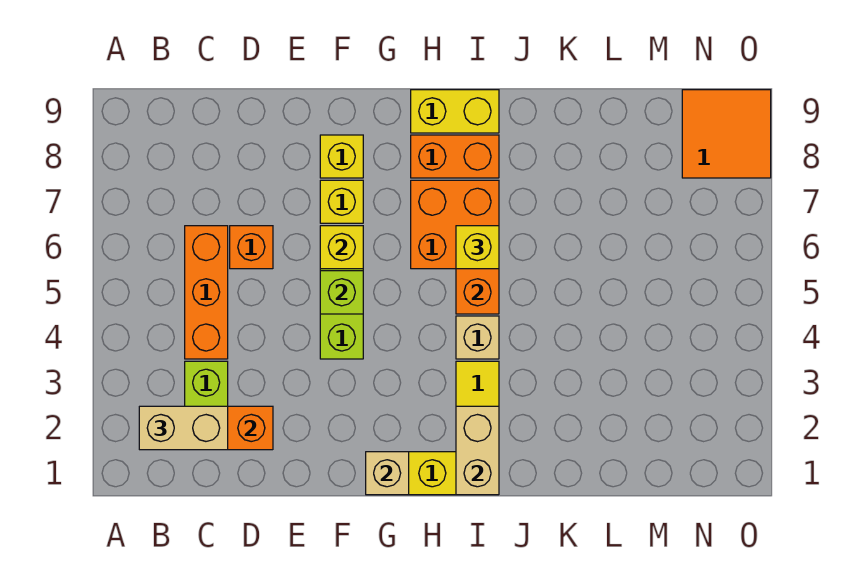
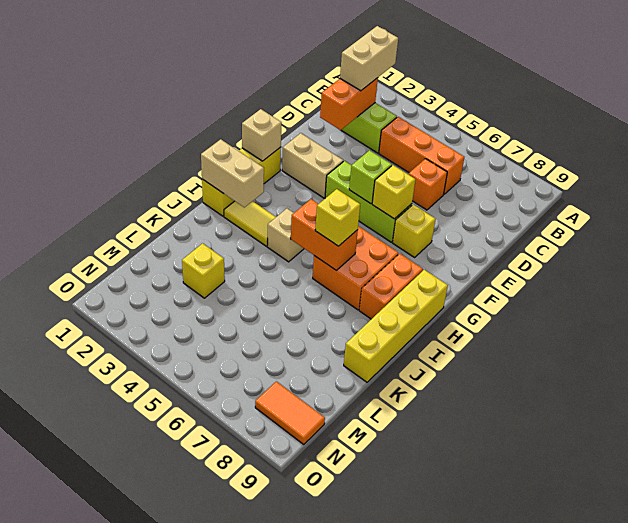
none -> tan 1x2 brick [282,133,343,198]
yellow 1x1 brick [320,135,363,178] -> yellow 1x1 brick moved to [182,243,225,298]
yellow 1x2 brick [411,90,499,133] -> yellow 1x4 brick [344,270,448,382]
orange 2x2 tile [682,90,771,178] -> orange 1x2 tile [255,381,325,444]

